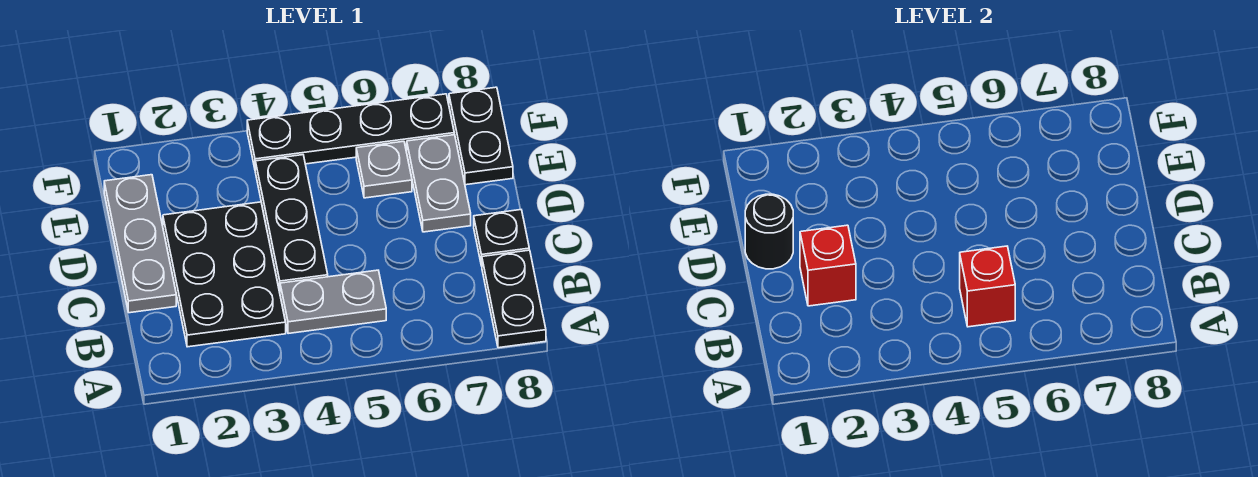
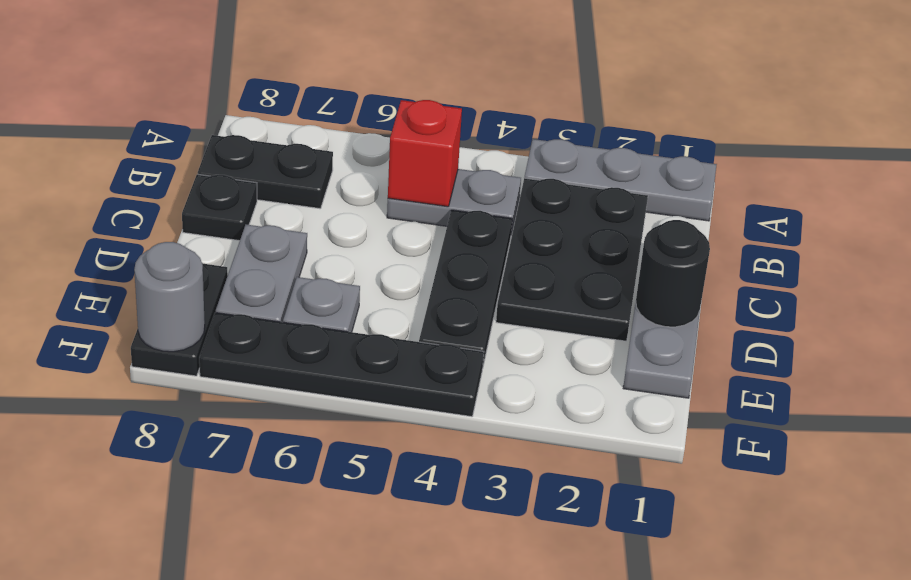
none -> grey 1x3 plate [524,139,717,221]
black 1x2 plate [482,250,546,348] -> black 1x2 plate turned to [198,135,333,209]
red 1x1 brick [800,225,856,306] -> none
none -> grey 1x1 round brick [134,242,205,352]

